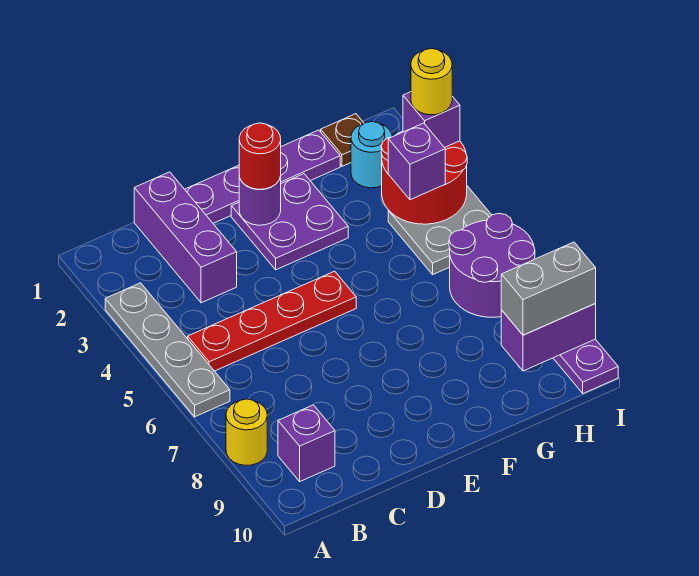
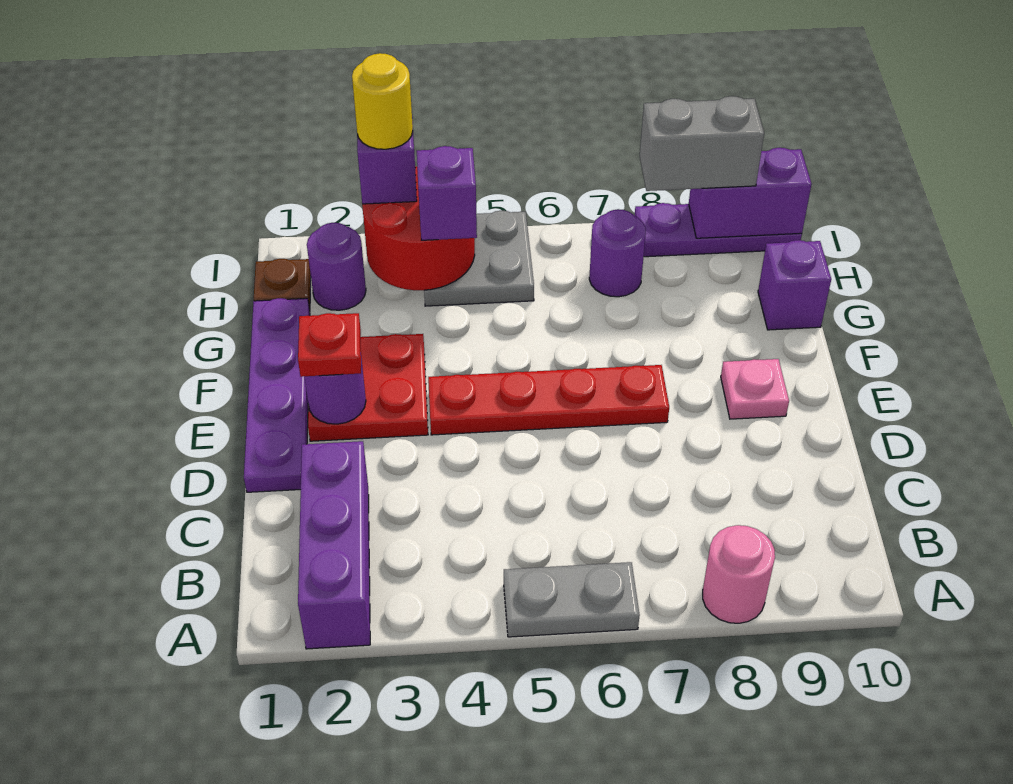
grey 1x4 plate [105,283,230,417] -> grey 1x2 plate [504,562,640,637]
yellow 1x1 round brick [226,399,267,465] -> pink 1x1 round brick [703,525,775,623]
red 1x4 plate [188,271,356,371] -> red 1x4 plate turned to [428,365,669,435]
purple 1x1 brick [278,405,335,481] -> purple 1x1 brick moved to [758,240,831,330]
purple 1x3 brick [134,172,237,303] -> purple 1x3 brick turned to [298,441,370,649]
purple 2x2 plate [231,174,348,270] -> red 2x2 plate [308,334,428,441]
red 1x1 round brick [239,123,281,189] -> red 1x1 plate [298,313,361,377]
none -> pink 1x1 plate [721,359,789,419]
cyan 1x1 round brick [351,122,392,188] -> purple 1x1 round brick [307,223,366,310]
purple 2x2 round brick [449,213,535,317] -> purple 1x1 round brick [589,209,646,297]
purple 1x2 brick [501,304,596,371] -> purple 1x2 brick turned to [689,148,812,238]
grey 1x2 brick [501,242,596,335] -> grey 1x2 brick turned to [640,96,764,191]

